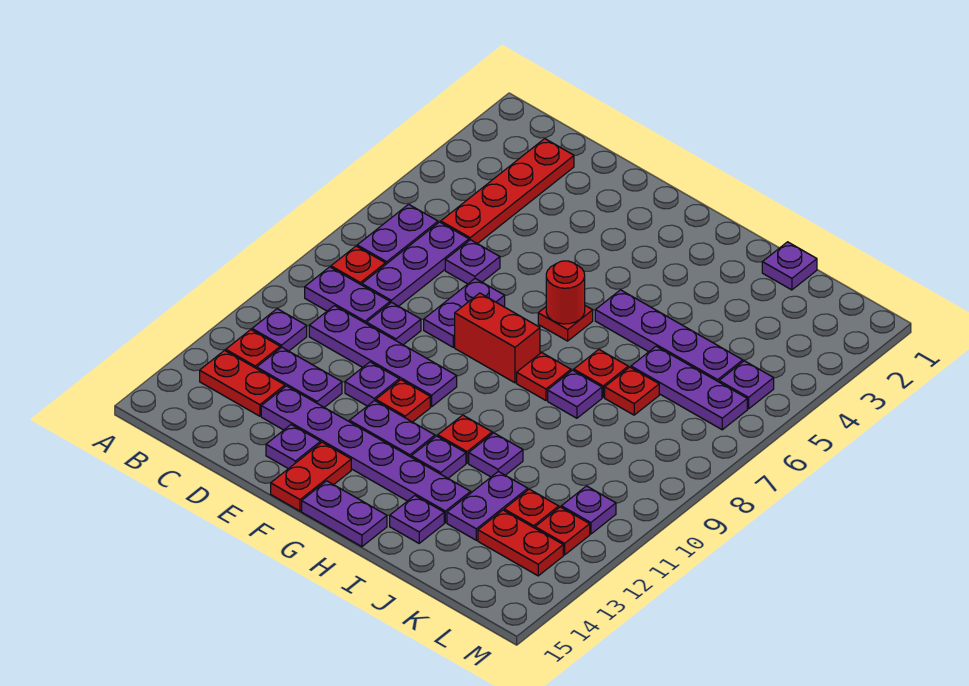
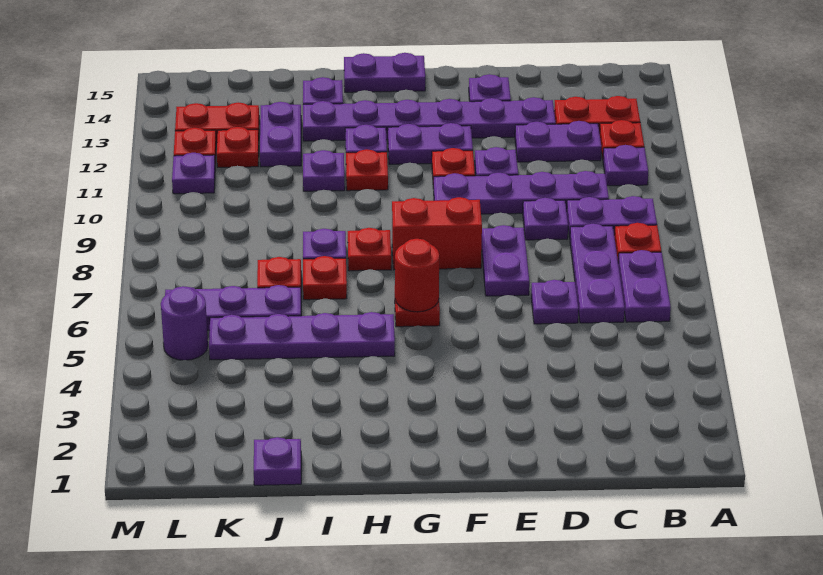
red 1x4 plate [441,139,574,244] -> none
red 1x2 plate [271,442,351,511] -> none
purple 1x1 plate [719,361,774,409] -> purple 1x1 round brick [161,286,208,360]

